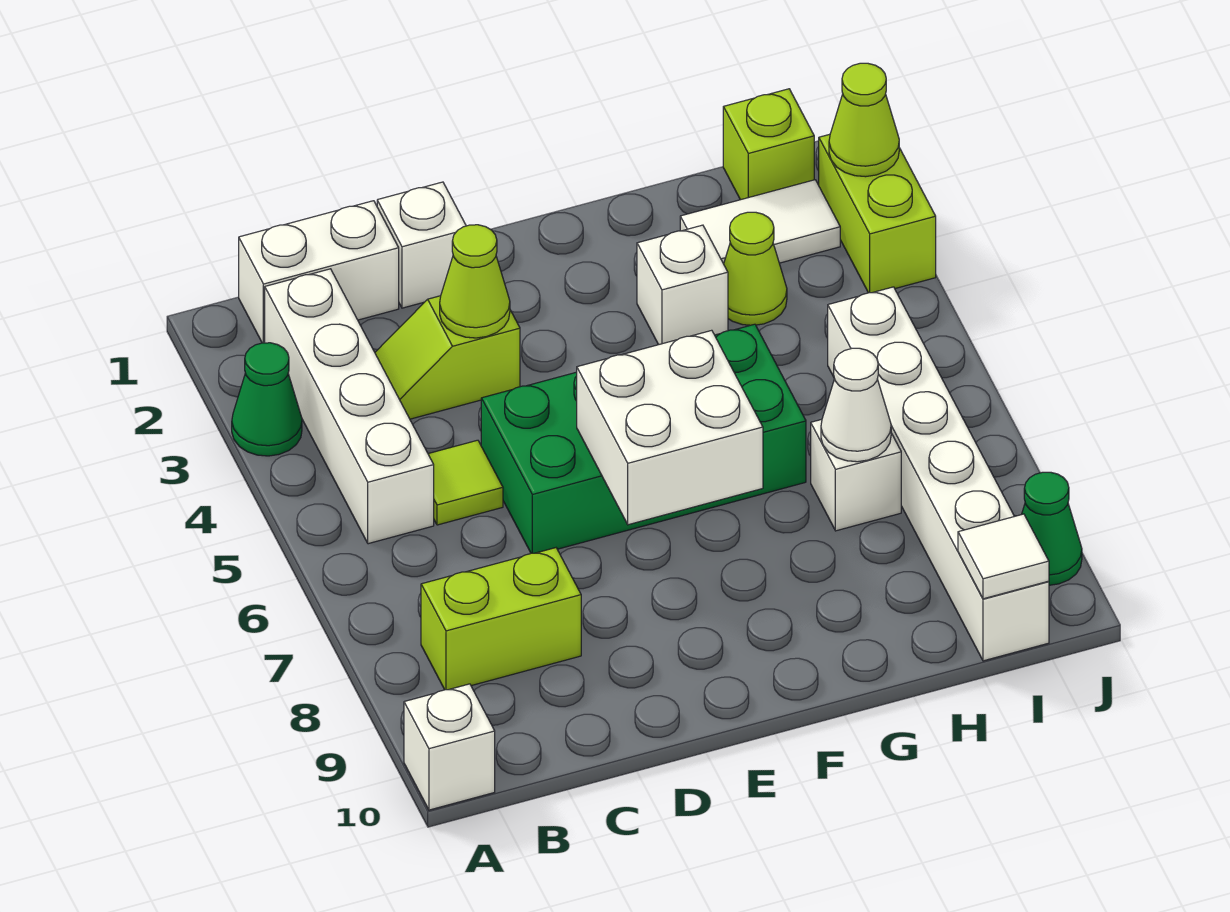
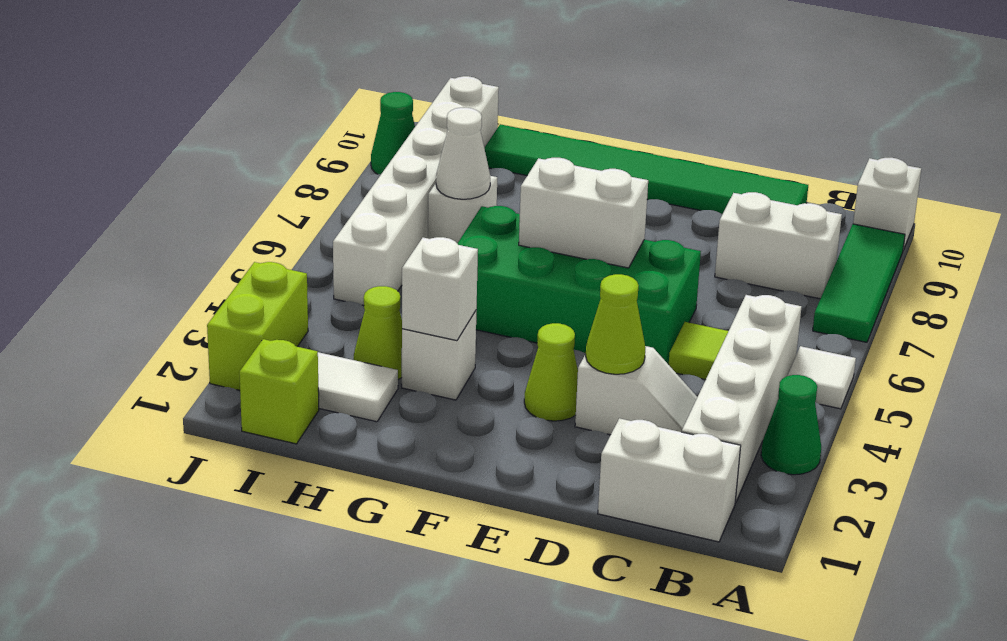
none -> green 1x3 tile [813,224,905,342]
lime 1x2 brick [421,548,581,690] -> white 1x2 brick [715,192,842,299]
lime 1x2 slope [375,296,520,419] -> white 1x2 slope [575,346,697,435]
none -> green 1x6 tile [484,124,808,214]
white 1x1 brick [377,182,466,308] -> white 1x1 brick moved to [402,237,478,341]
white 2x2 brick [577,330,763,525] -> white 1x2 brick [519,158,648,268]
white 1x1 tile [958,514,1049,599] -> white 1x1 tile moved to [788,346,856,409]
lime 1x1 cone [829,63,899,177] -> lime 1x1 cone moved to [524,323,578,421]

